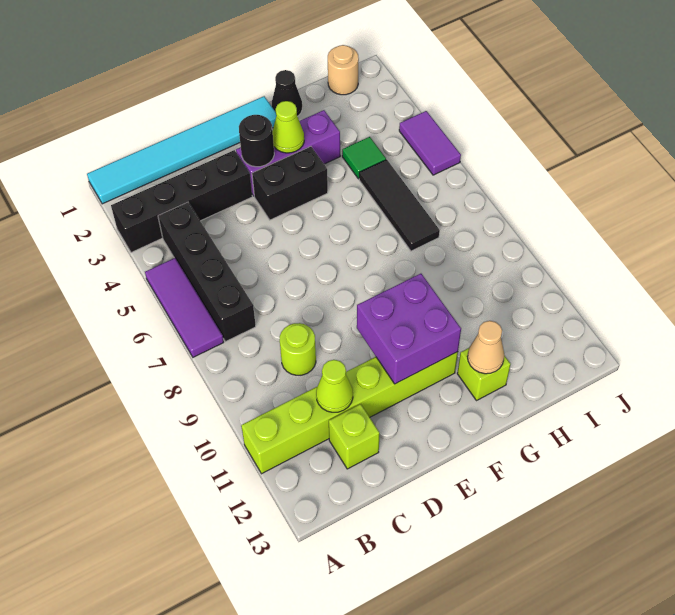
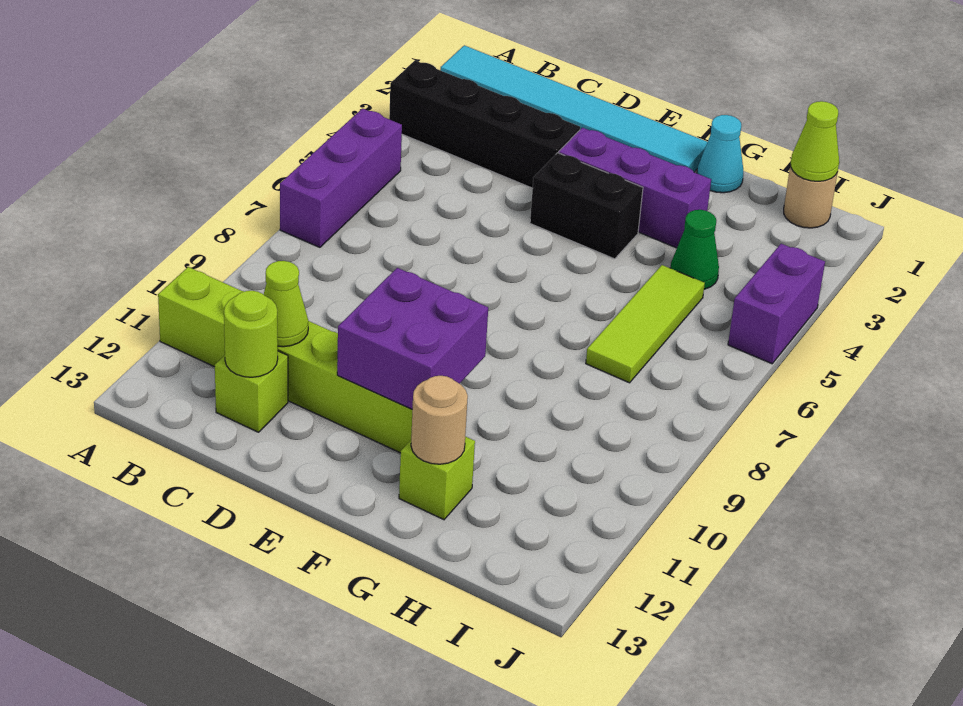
purple 1x3 tile [145,258,224,357] -> purple 1x3 brick [280,109,402,247]
black 1x4 brick [158,202,256,342] -> none
lime 1x1 round brick [280,323,316,375] -> lime 1x1 round brick moved to [224,291,278,377]
black 1x1 round brick [239,115,274,167] -> none
lime 1x1 cone [273,101,304,153] -> lime 1x1 cone moved to [791,101,839,181]
black 1x1 cone [272,70,302,116] -> cyan 1x1 cone [697,115,743,193]
tan 1x1 cone [467,321,504,374] -> tan 1x1 round brick [411,376,468,464]
green 1x1 tile [342,137,386,179] -> green 1x1 cone [671,210,719,289]
black 1x3 tile [359,160,440,251] -> lime 1x3 tile [586,265,705,383]
purple 1x2 tile [399,111,461,175] -> purple 1x2 brick [728,244,825,364]

